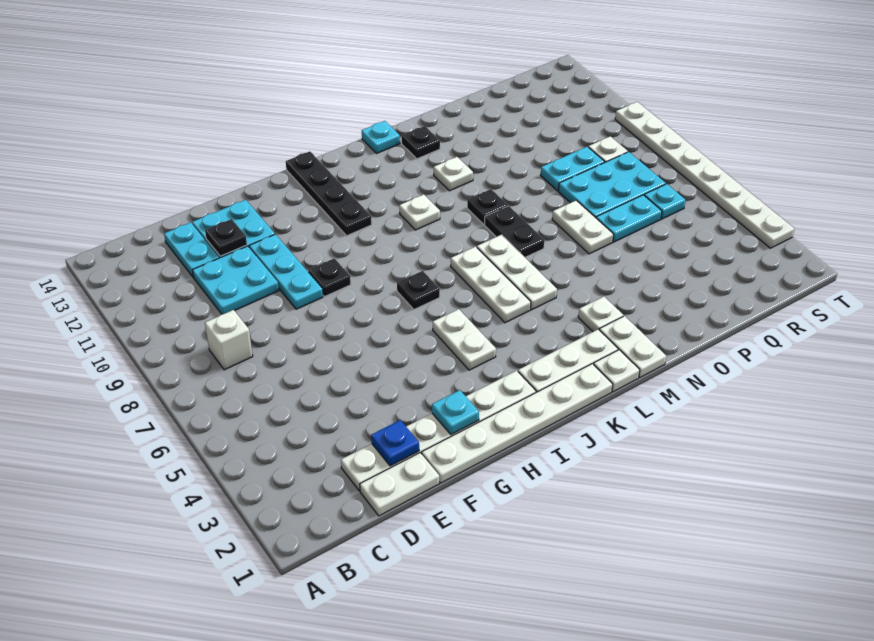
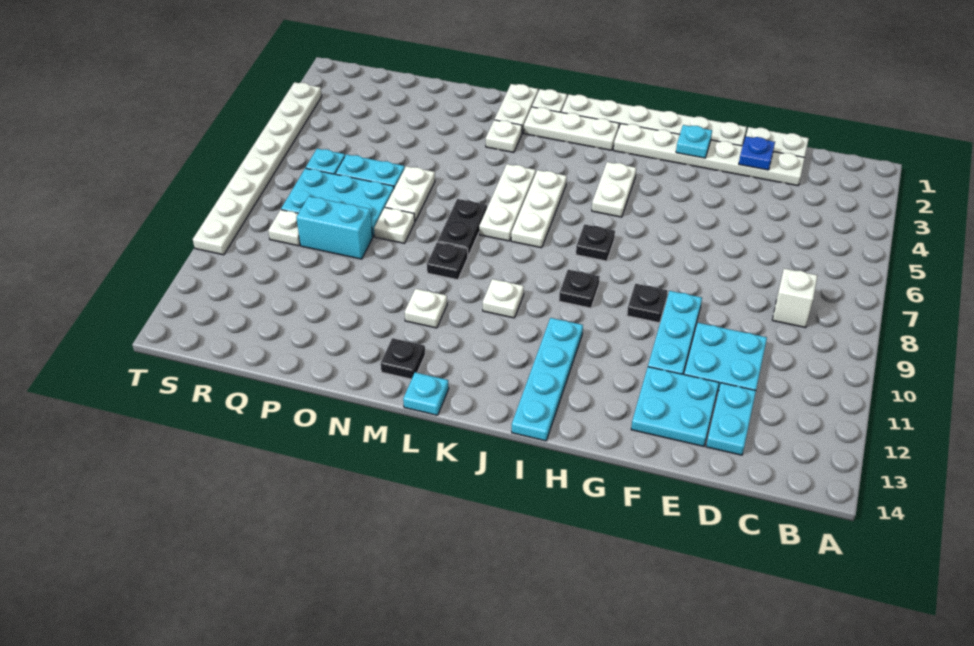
black 1x1 plate [205,219,247,256] -> black 1x1 plate moved to [559,270,600,308]
black 1x4 plate [286,151,372,236] -> cyan 1x4 plate [512,318,583,441]
none -> white 1x1 plate [374,208,415,243]
cyan 1x2 plate [541,147,605,191] -> cyan 1x2 brick [296,196,373,259]

